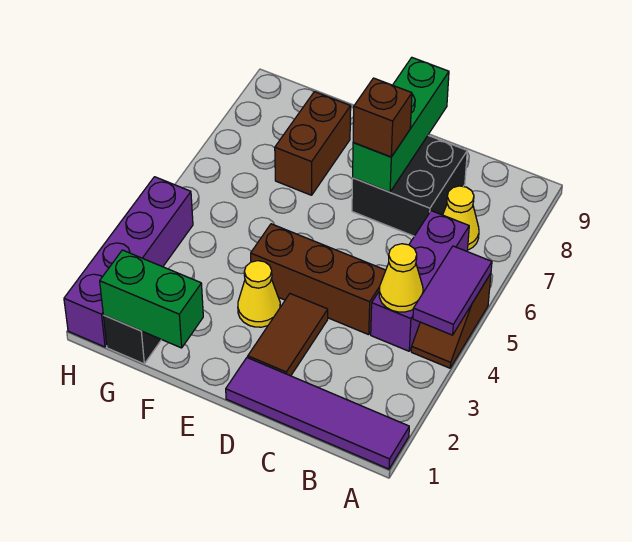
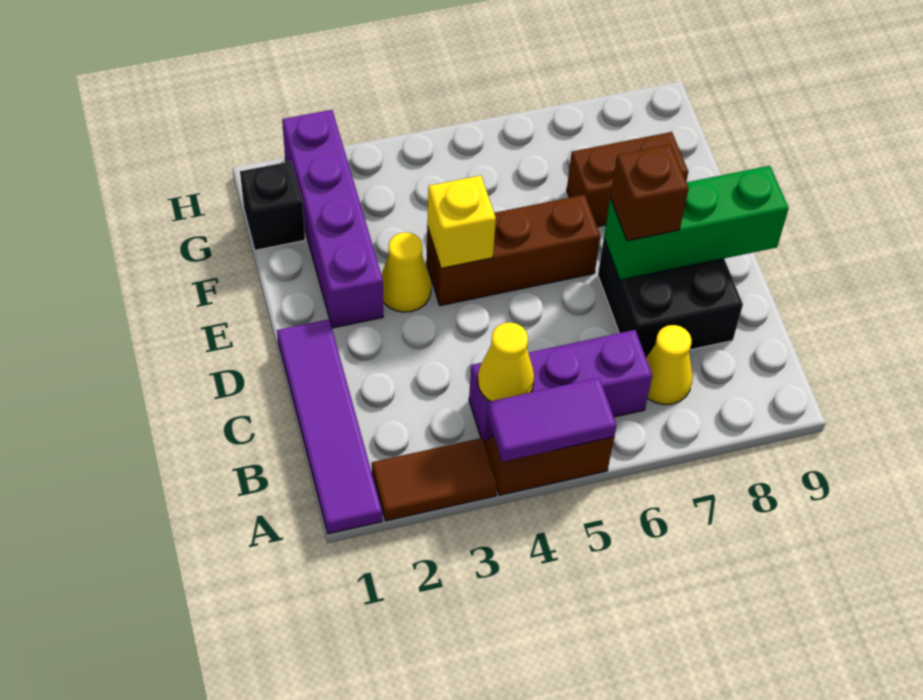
brown 1x3 brick [251,224,386,335] -> brown 1x3 brick turned to [426,195,600,306]
brown 1x2 tile [248,294,328,376] -> brown 1x2 tile moved to [372,438,497,521]
none -> yellow 1x1 brick [427,175,496,268]
green 1x2 brick [100,250,203,348] -> none
purple 1x4 brick [64,177,193,347] -> purple 1x4 brick turned to [282,110,383,328]

